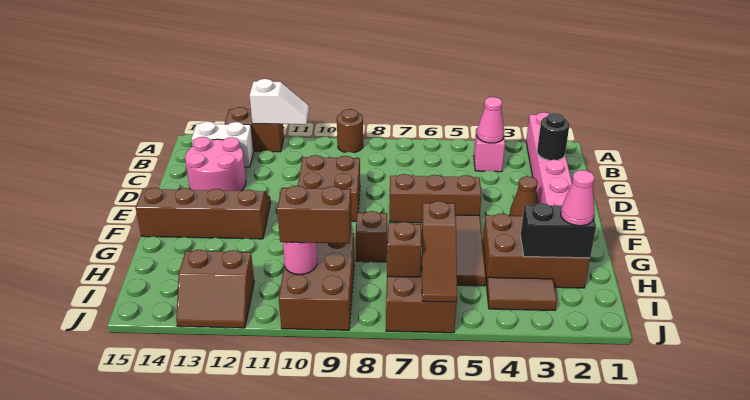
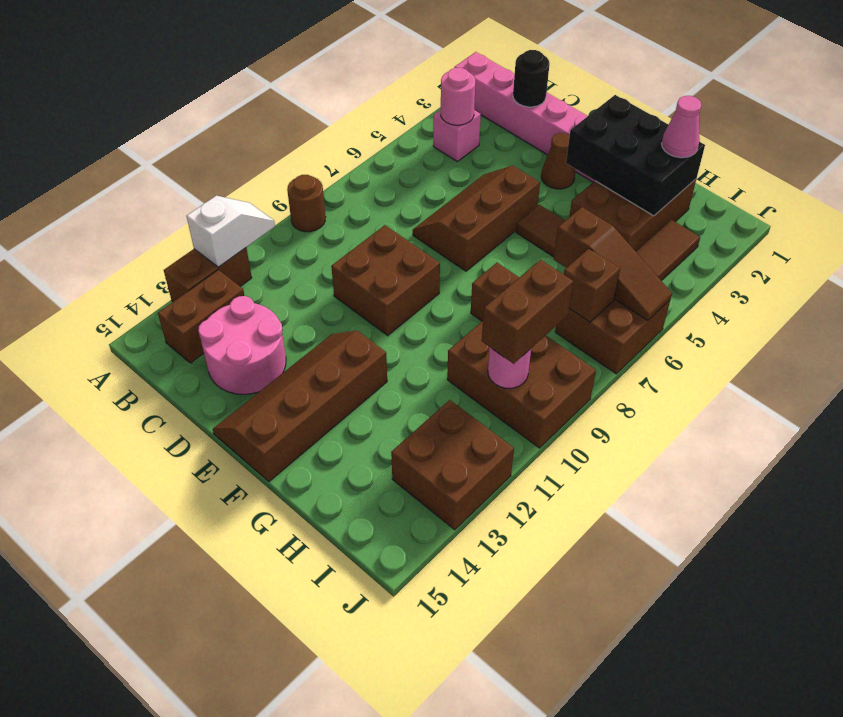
pink 1x1 cone [477,97,504,143] -> pink 1x1 round brick [441,68,475,125]
white 1x2 brick [192,121,254,167] -> brown 1x2 brick [158,270,244,363]
black 1x2 brick [521,203,596,258] -> black 2x3 brick [566,95,705,216]
brown 2x2 slope [176,250,254,328] -> brown 2x2 brick [391,400,514,530]

